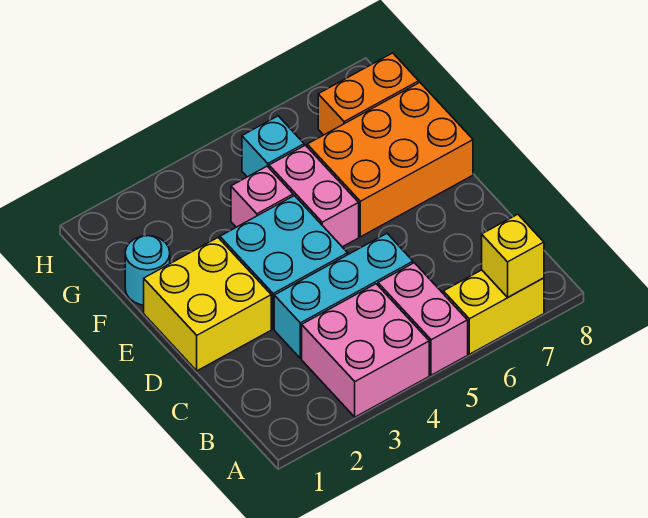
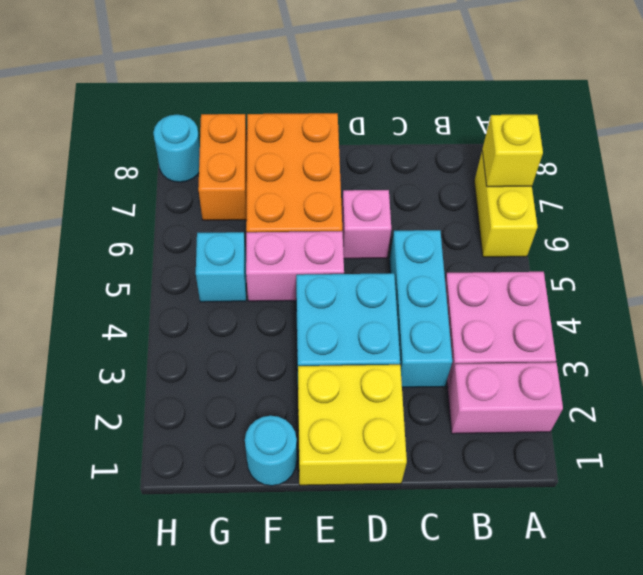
pink 1x2 brick [378,263,468,375] -> pink 1x2 brick moved to [448,362,563,434]
pink 1x1 brick [231,166,293,227] -> pink 1x1 brick moved to [342,190,391,259]
none -> cyan 1x1 round brick [153,115,200,182]

